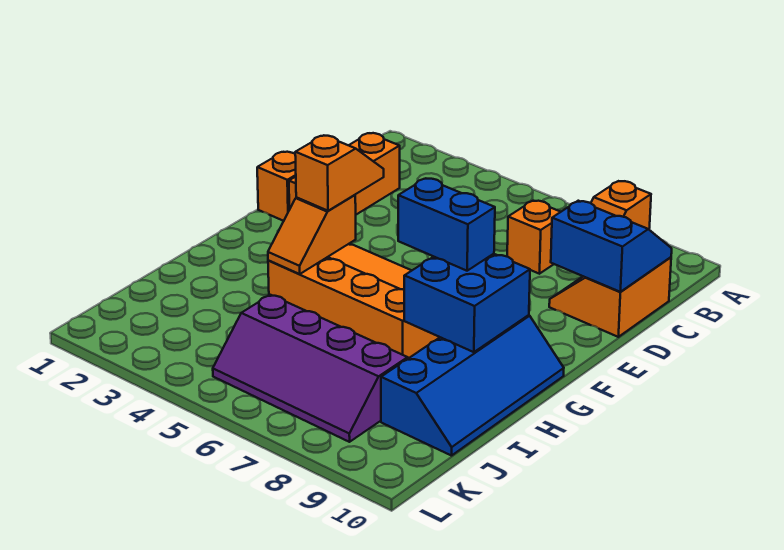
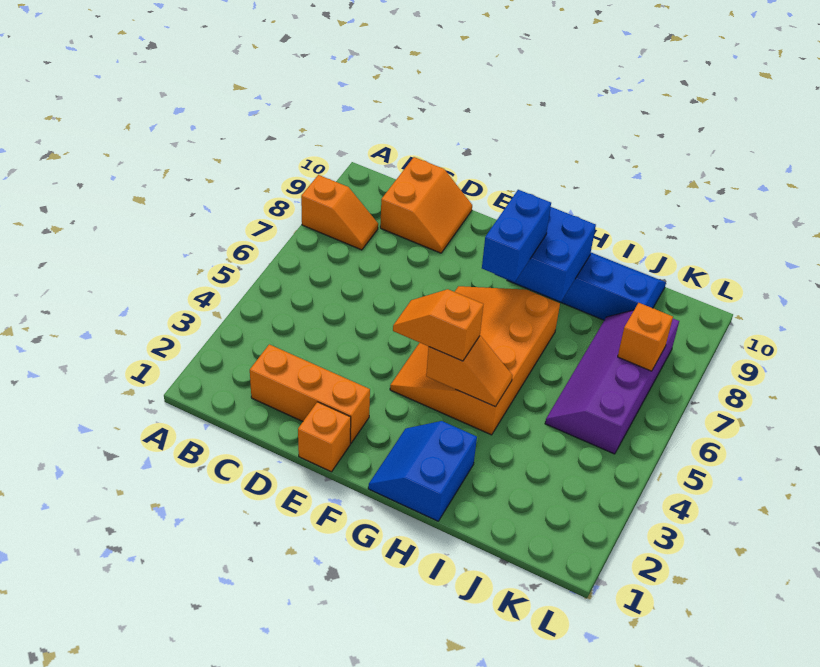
orange 1x1 brick [507,201,560,274] -> orange 1x1 brick moved to [618,303,673,371]
orange 2x2 slope [549,257,671,337] -> orange 2x2 slope turned to [380,157,472,253]
blue 2x2 slope [551,201,672,292] -> blue 2x2 slope moved to [368,421,477,521]
purple 2x4 slope [213,295,408,442] -> purple 2x4 slope turned to [545,310,679,454]

